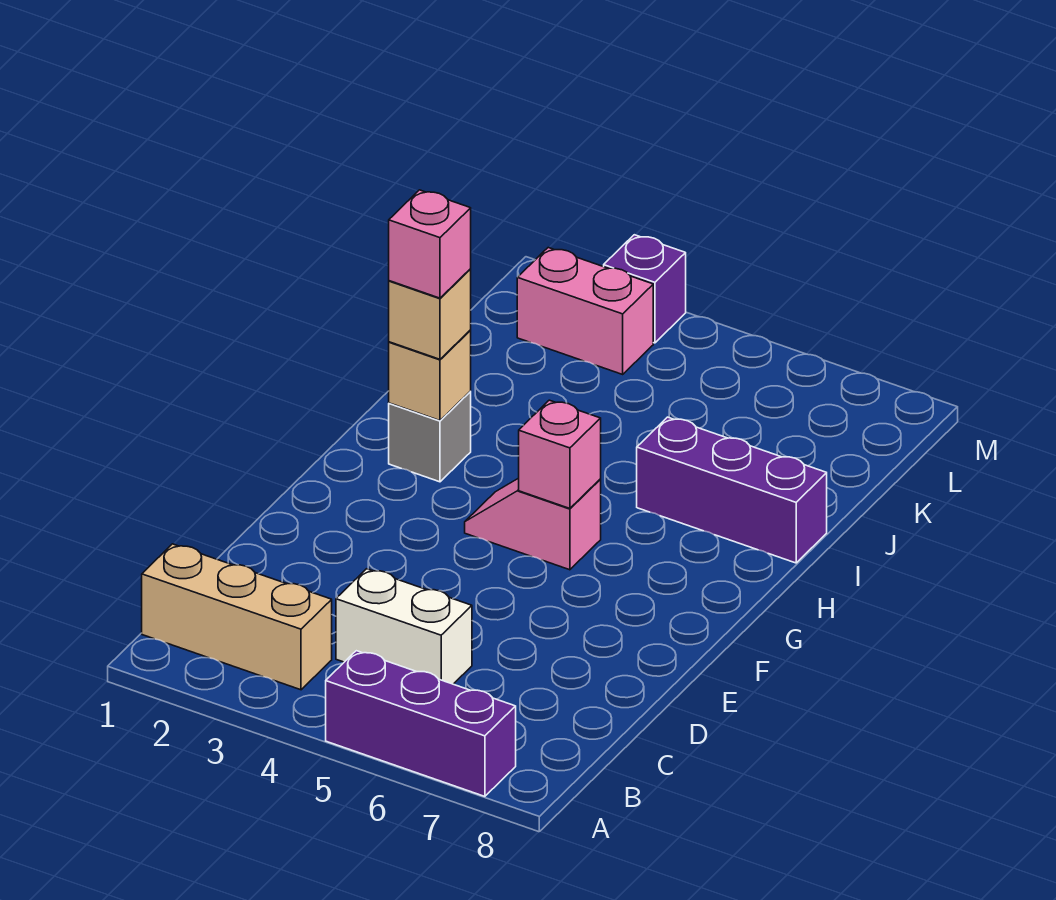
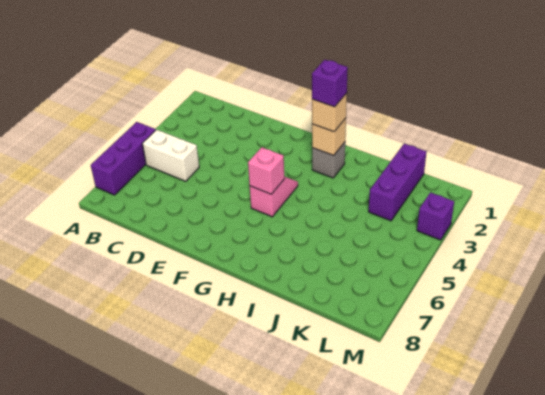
tan 1x3 brick [142,544,332,690] -> none
white 1x2 brick [336,569,472,684] -> white 1x2 brick turned to [142,130,199,181]
pink 1x1 brick [389,190,471,298] -> purple 1x1 brick [312,60,348,107]
purple 1x3 brick [637,417,827,563] -> purple 1x3 brick moved to [369,144,426,221]
pink 1x2 brick [517,248,653,374] -> none

